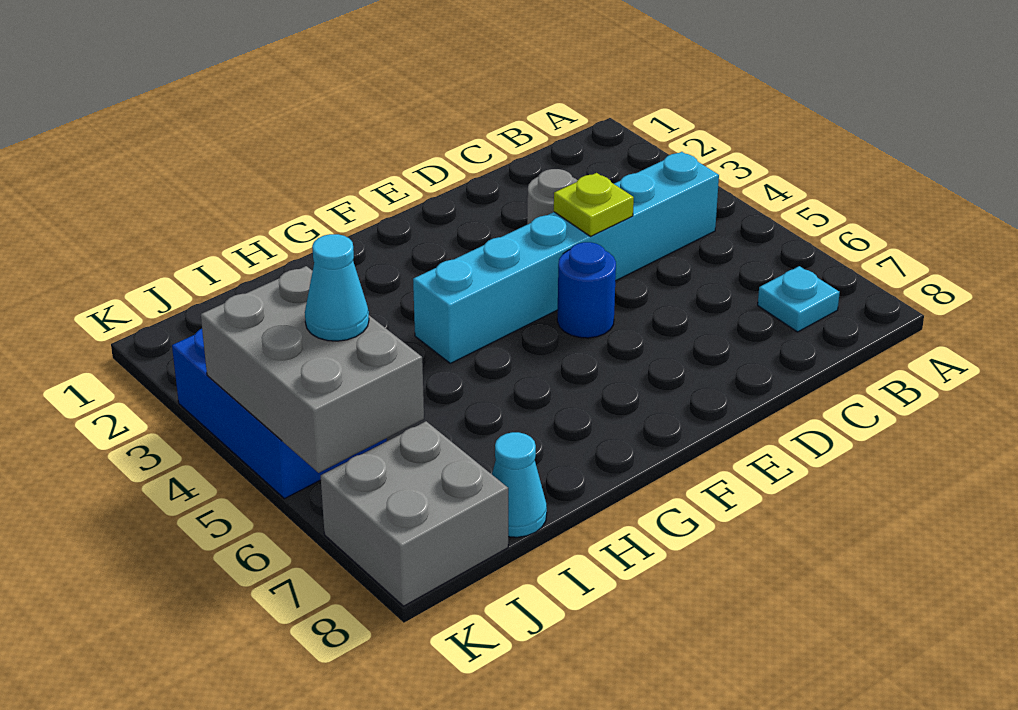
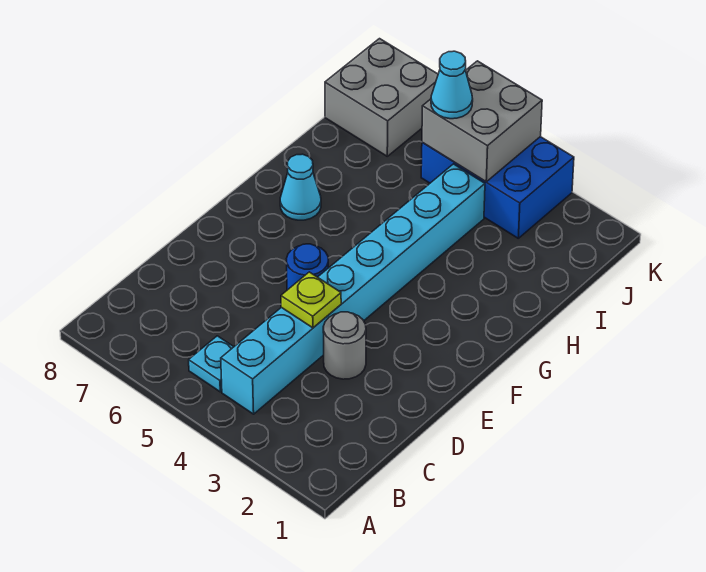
cyan 1x6 brick [413,152,719,363] -> cyan 1x8 brick [221,164,485,414]
cyan 1x1 plate [758,266,840,332] -> cyan 1x1 plate moved to [189,336,233,392]
cyan 1x1 cone [492,432,547,537] -> cyan 1x1 cone moved to [280,154,321,220]
grey 2x3 brick [201,266,424,473] -> grey 2x2 brick [422,61,542,182]

